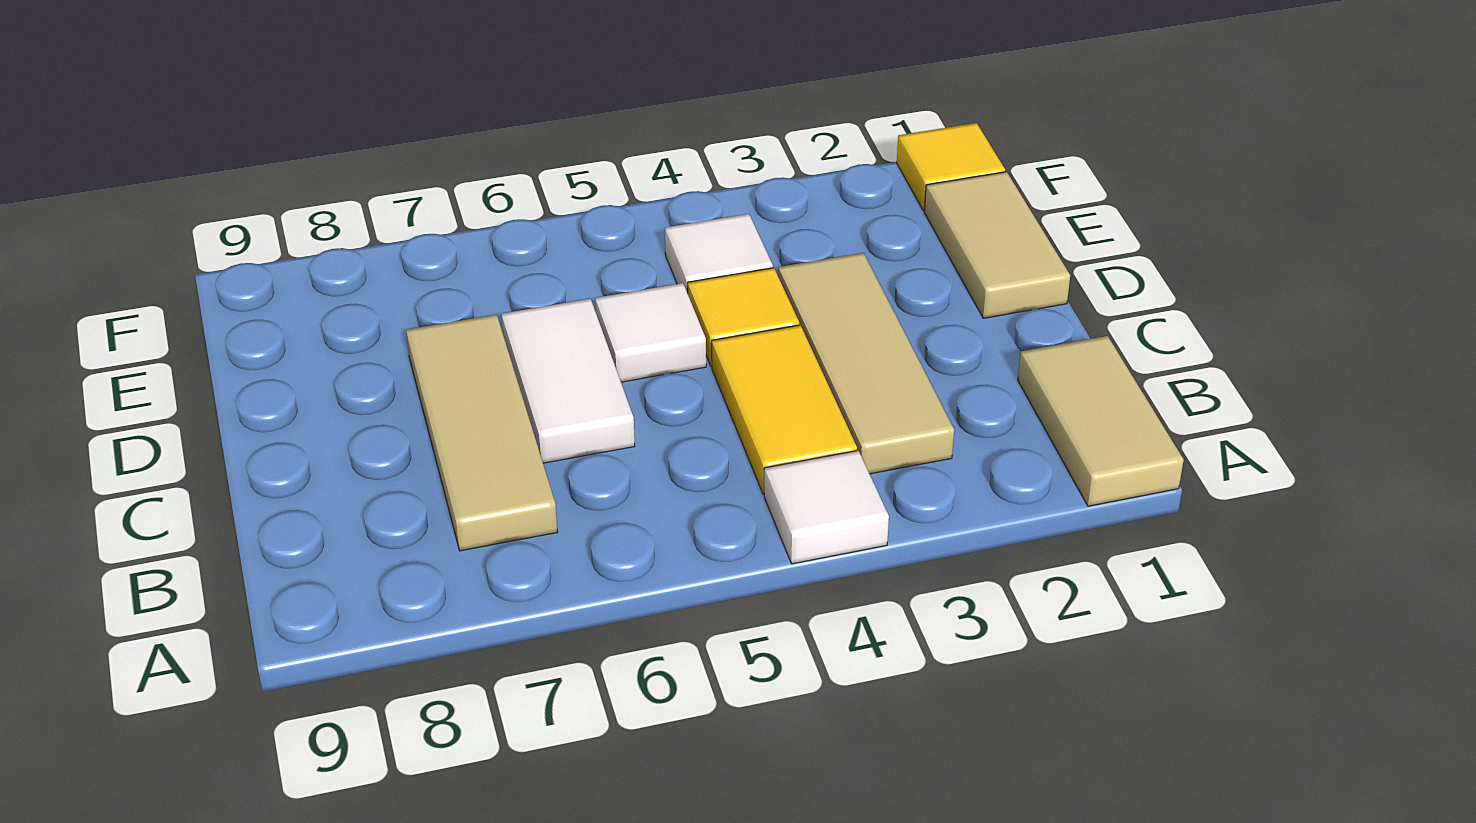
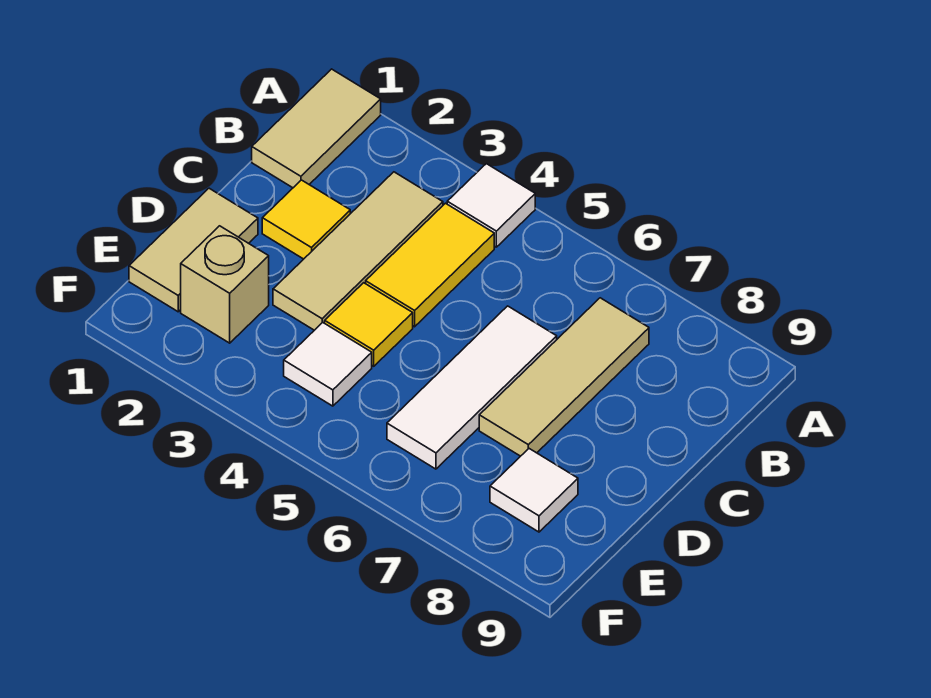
white 1x2 tile [501,299,635,463] -> white 1x3 tile [387,306,557,469]
white 1x1 tile [595,283,706,382] -> white 1x1 tile moved to [490,449,578,532]
none -> tan 1x1 brick [181,226,269,343]
yellow 1x1 tile [897,123,1005,210] -> yellow 1x1 tile moved to [262,180,350,259]

